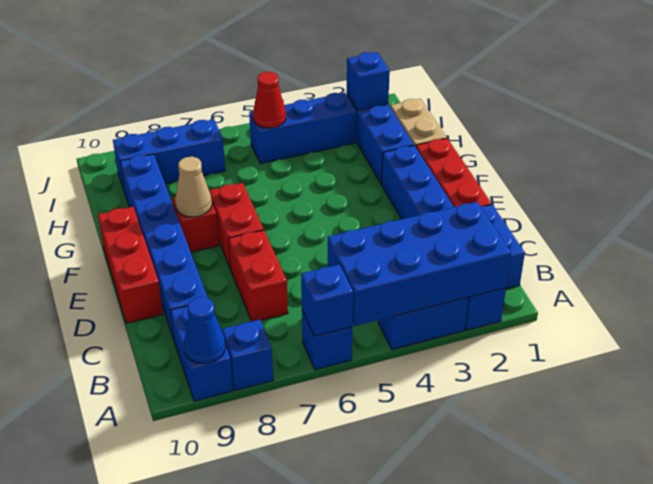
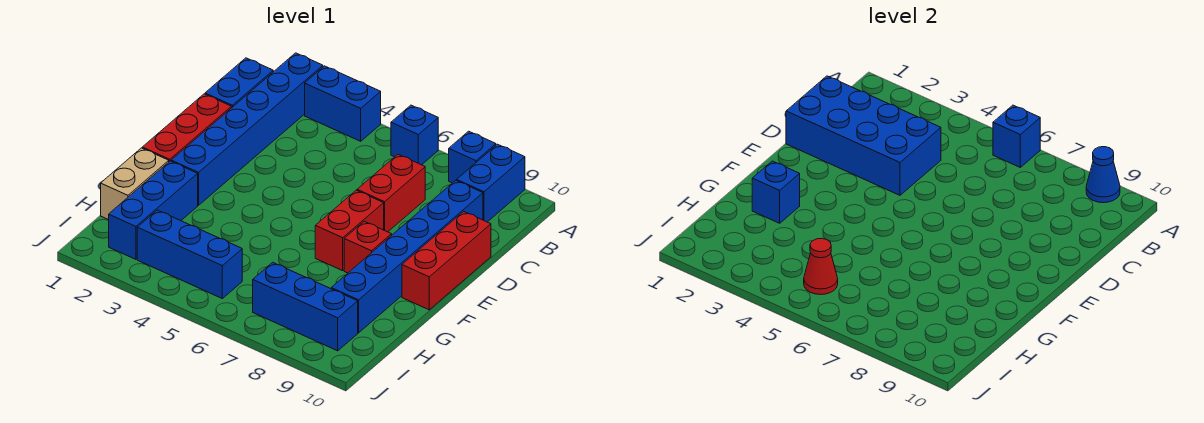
blue 2x4 brick [328,202,511,326] -> blue 2x4 brick moved to [786,76,941,195]
tan 1x1 cone [175,157,212,217] -> none
blue 1x1 brick [347,52,390,110] -> blue 1x1 brick moved to [752,161,800,223]

